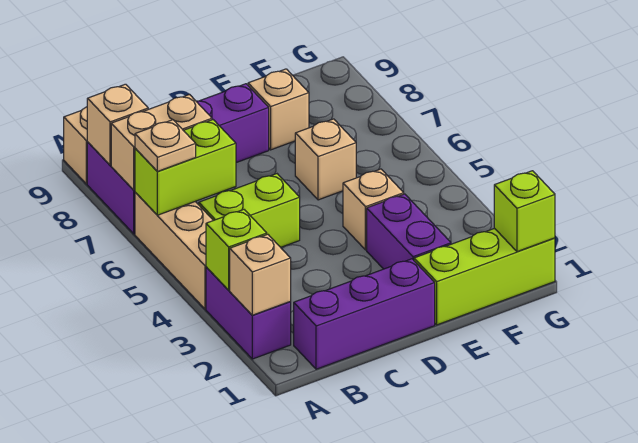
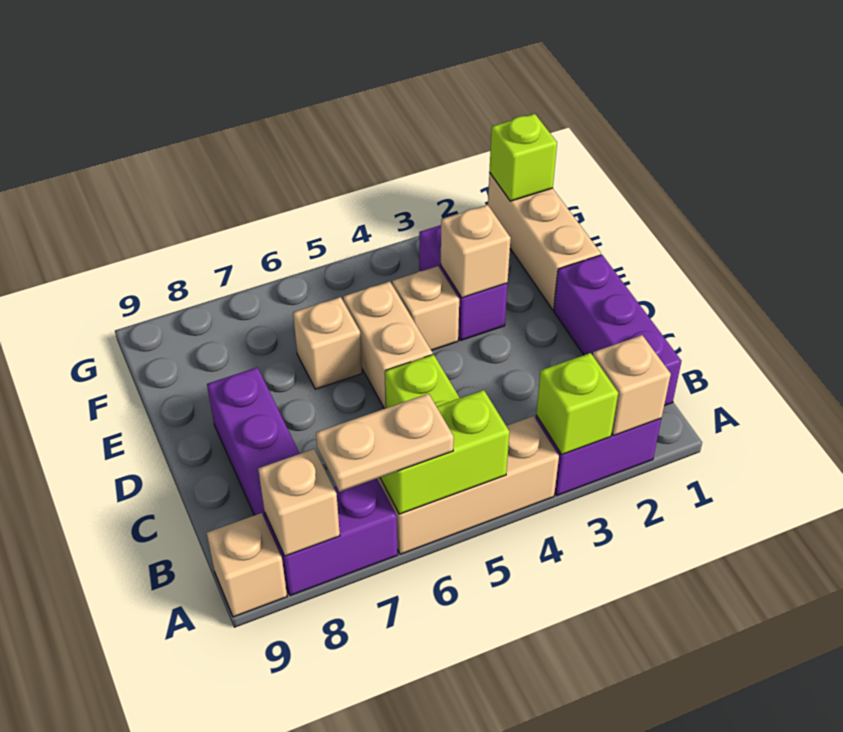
lime 1x2 brick [135,120,236,215] -> lime 1x2 brick turned to [380,390,509,514]
tan 1x1 plate [135,120,196,171] -> tan 1x2 plate [316,394,454,492]
tan 1x2 brick [111,95,212,190] -> tan 1x2 brick moved to [343,281,433,409]
lime 1x3 brick [414,228,555,325] -> tan 1x3 brick [488,173,601,310]
purple 1x2 brick [367,194,451,269] -> purple 1x2 brick turned to [419,225,507,341]
tan 1x1 brick [248,69,309,150] -> tan 1x1 brick moved to [441,205,511,298]

